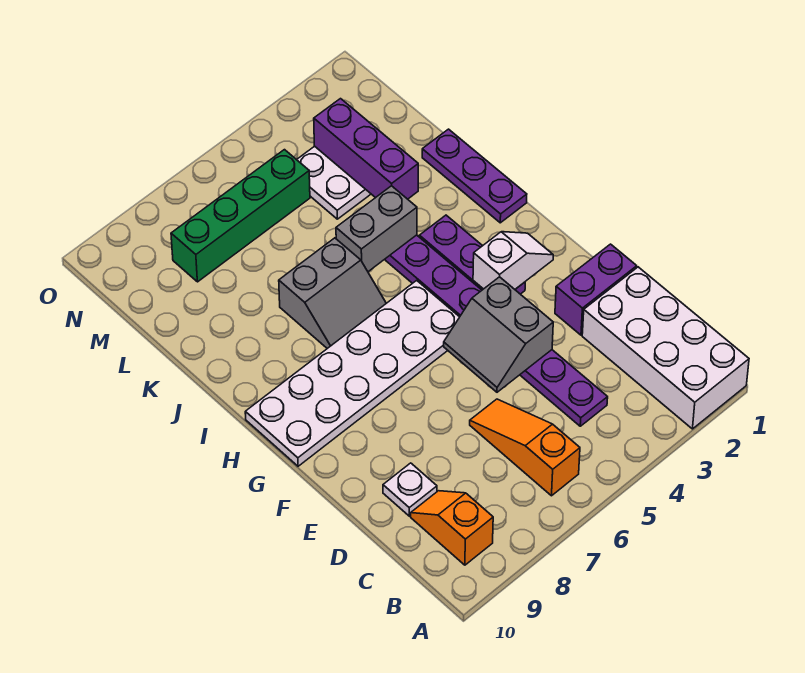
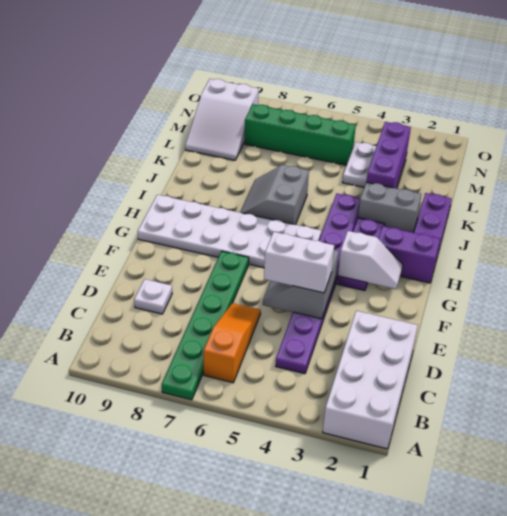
none -> green 1x6 plate [162,251,249,400]
orange 1x2 slope [411,491,493,565] -> none
purple 1x2 brick [555,244,637,335] -> purple 1x2 brick moved to [379,226,440,283]
none -> white 1x2 brick [264,232,334,293]
grey 2x2 slope [279,238,386,348] -> grey 2x2 slope turned to [240,165,309,225]
grey 1x2 brick [336,186,417,272] -> grey 1x2 brick moved to [358,182,421,232]
none -> white 2x3 slope [185,79,259,160]

